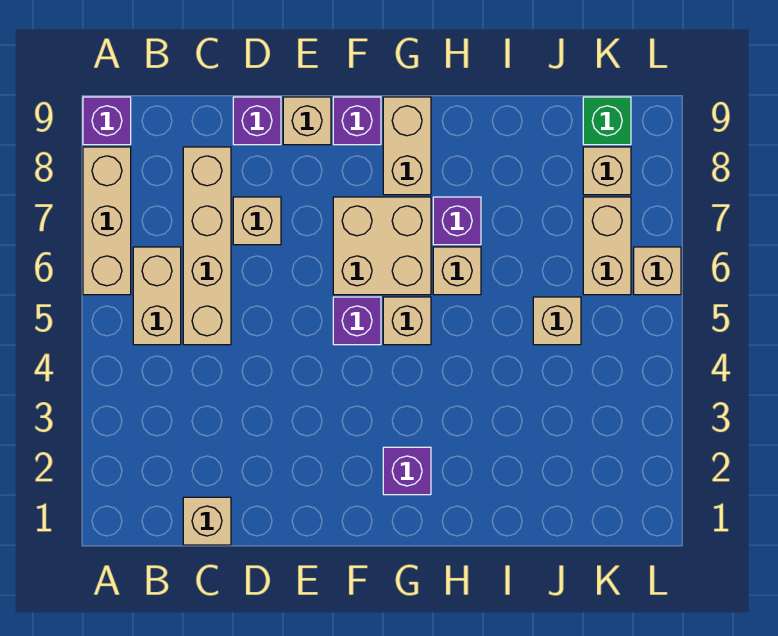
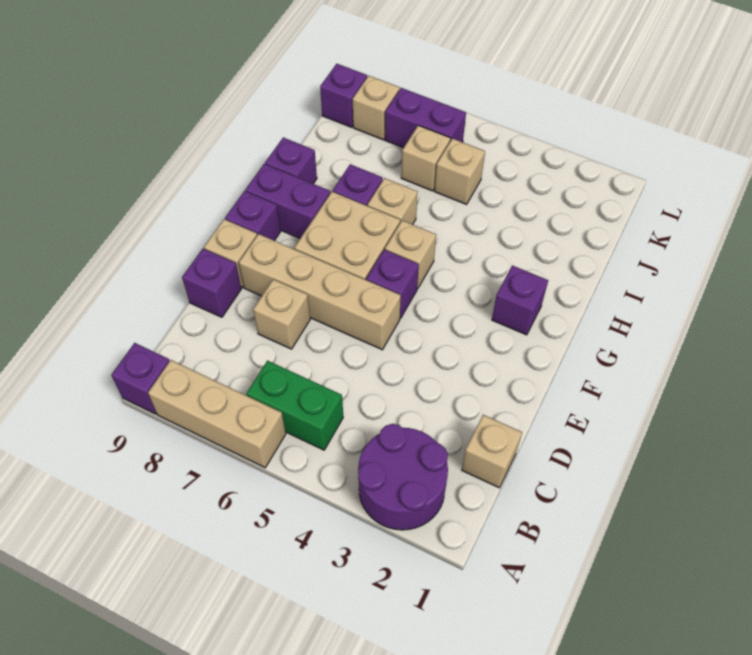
none -> purple 2x2 round brick [358,424,448,530]
tan 1x2 brick [133,247,181,345] -> green 1x2 brick [246,361,343,450]
tan 1x4 brick [183,147,231,345] -> tan 1x4 brick moved to [239,234,401,350]
tan 1x2 brick [383,97,431,195] -> purple 1x2 brick [245,164,330,238]
none -> purple 1x1 brick [265,138,317,184]
tan 1x2 brick [583,197,631,295] -> purple 1x2 brick [385,88,466,148]
green 1x1 brick [583,97,631,145] -> purple 1x1 brick [320,64,367,127]
tan 1x1 brick [634,247,681,295] -> tan 1x1 brick moved to [401,125,450,191]

